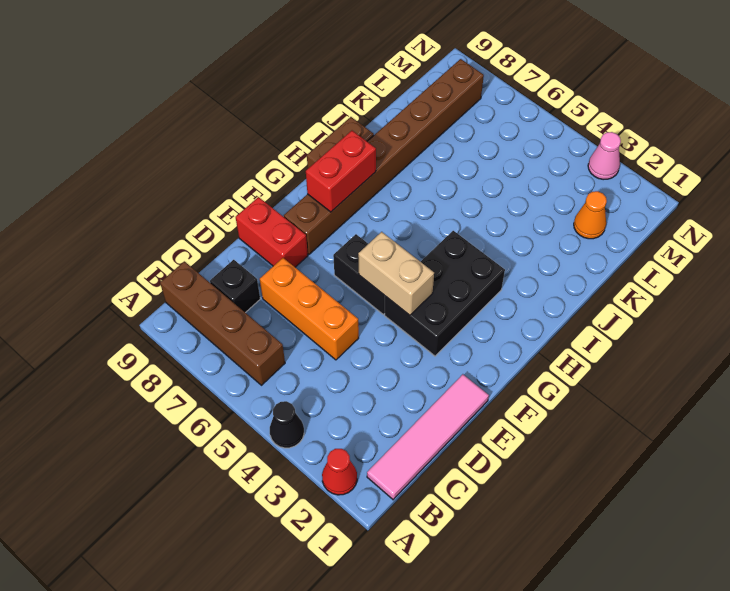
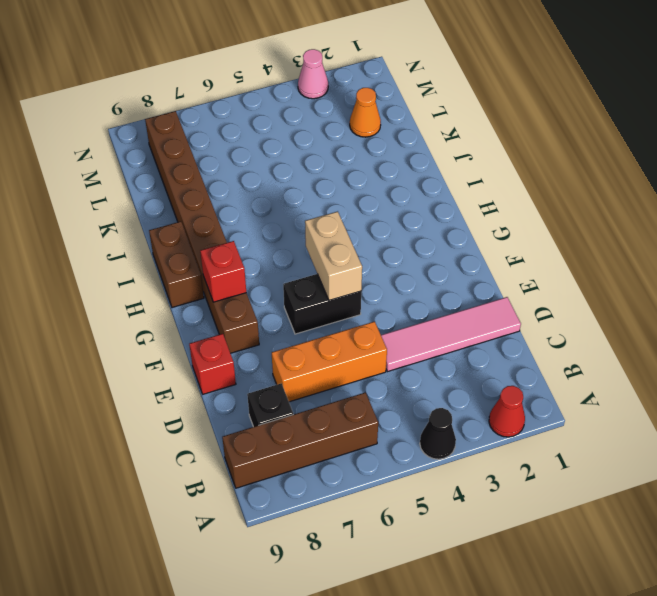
pink 1x4 tile [367,374,489,500] -> pink 1x4 tile turned to [381,297,521,372]
red 1x2 brick [236,197,308,267] -> red 1x1 brick [189,334,236,394]
black 2x3 brick [385,231,505,356] -> none
tan 1x2 brick [358,232,434,315] -> tan 1x2 brick turned to [305,211,362,300]
red 1x2 brick [306,131,376,212] -> red 1x1 brick [200,241,246,302]

